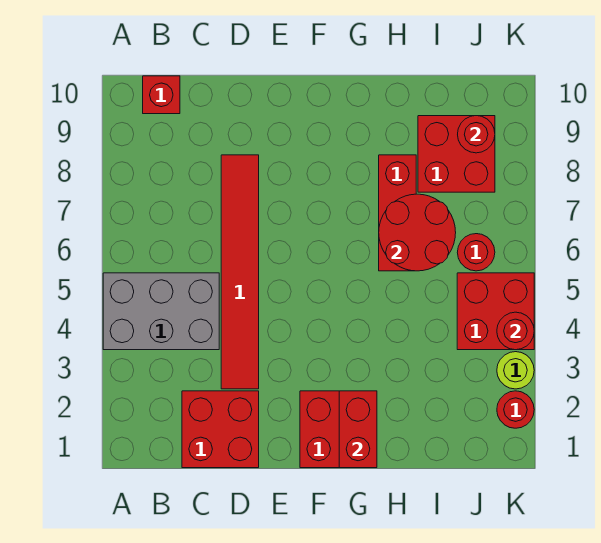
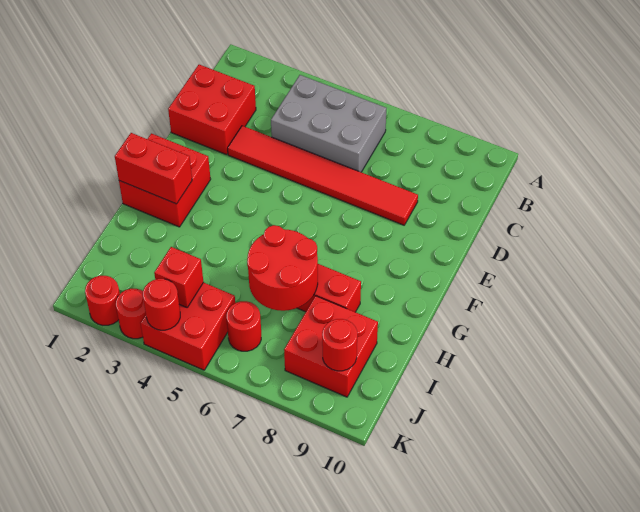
grey 2x3 brick [103,273,219,350] -> grey 2x3 brick turned to [271,75,387,172]
red 1x1 brick [143,76,180,114] -> red 1x1 brick moved to [154,247,203,307]
lime 1x1 round brick [497,352,534,389] -> red 1x1 round brick [116,289,146,339]

